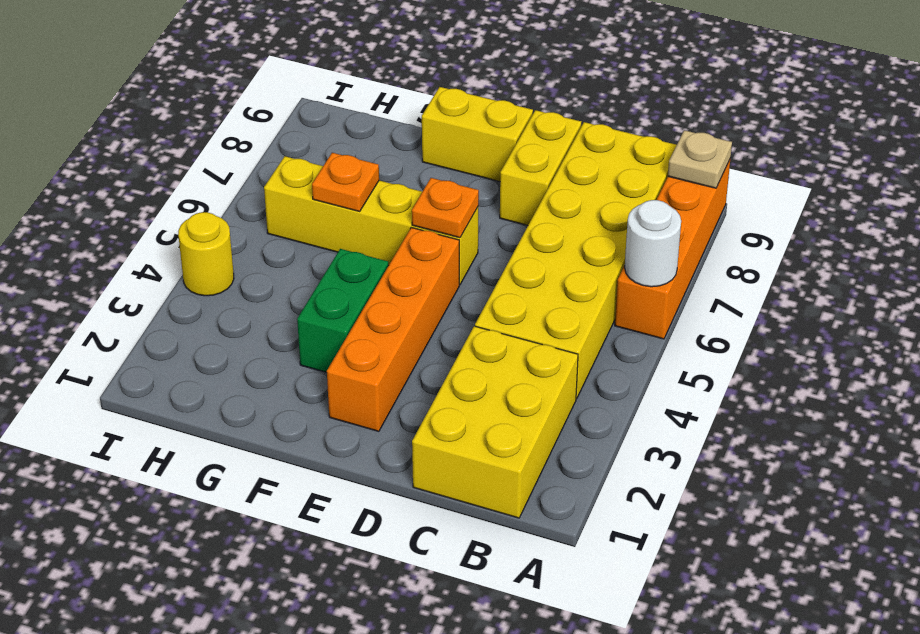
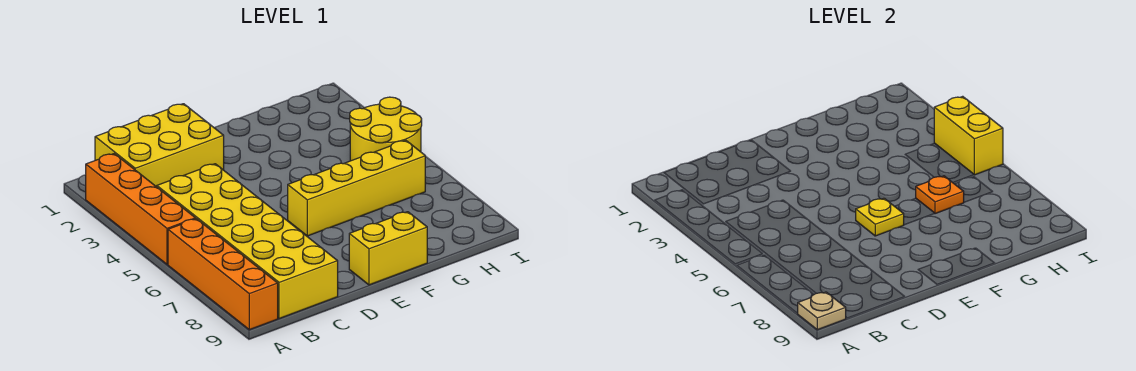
white 1x1 round brick [625,200,681,287] -> none
yellow 2x3 brick [412,326,578,518] -> yellow 2x3 brick turned to [95,104,224,187]
yellow 1x2 brick [500,110,581,226] -> yellow 1x2 brick moved to [934,96,1003,175]
orange 1x4 brick [327,228,459,431] -> orange 1x4 brick moved to [86,154,195,264]
orange 1x1 plate [412,178,479,238] -> yellow 1x1 plate [856,198,904,236]
green 1x2 brick [297,249,388,373] -> none
yellow 1x1 round brick [178,212,234,296] -> yellow 2x2 round brick [350,97,422,161]

